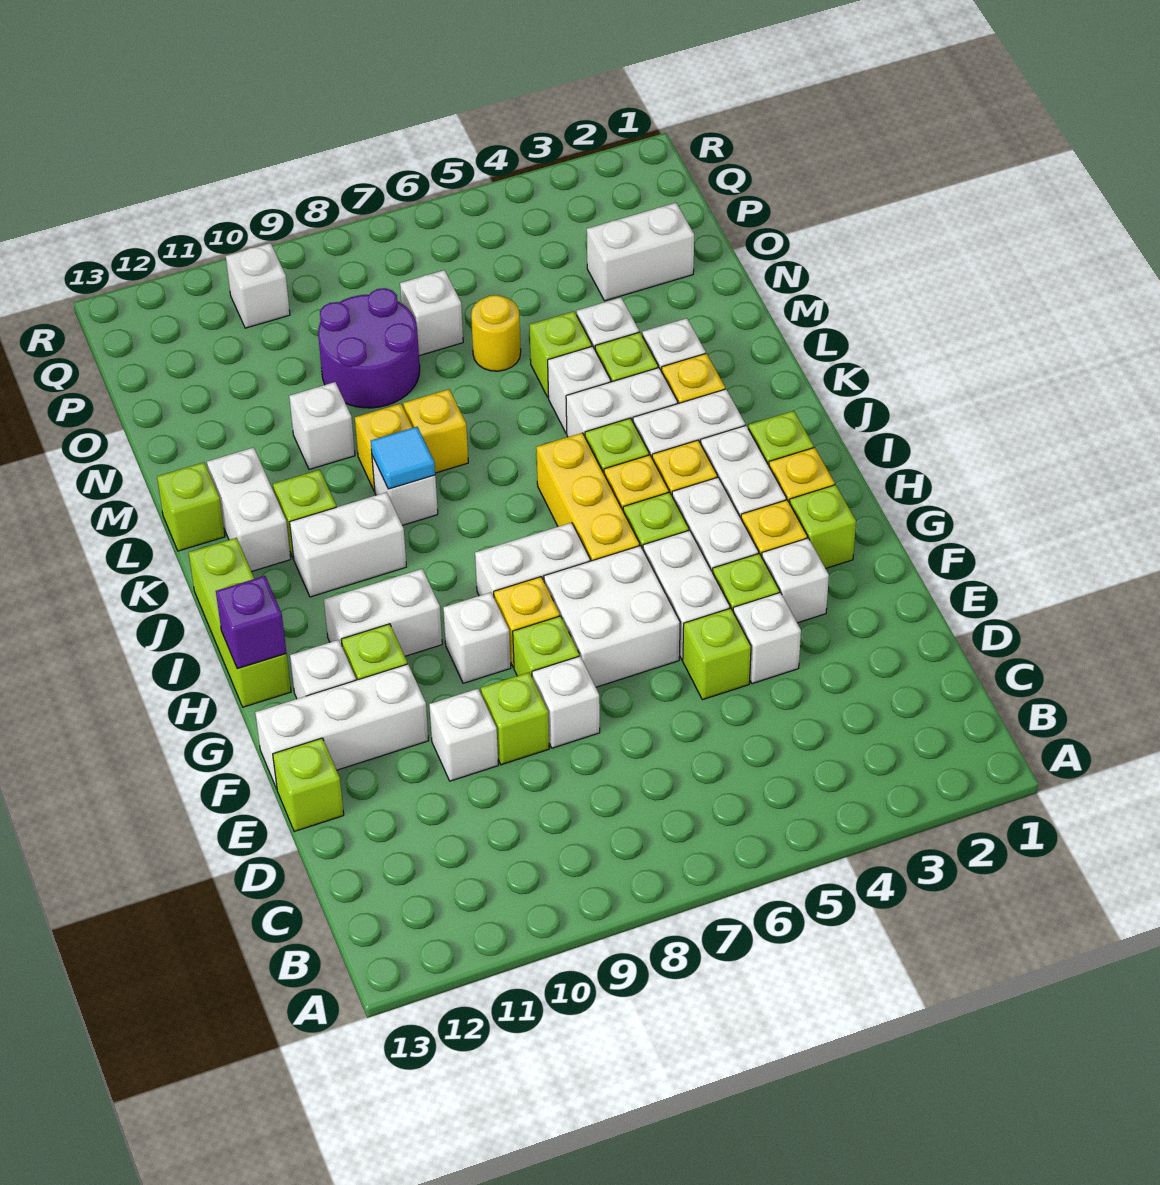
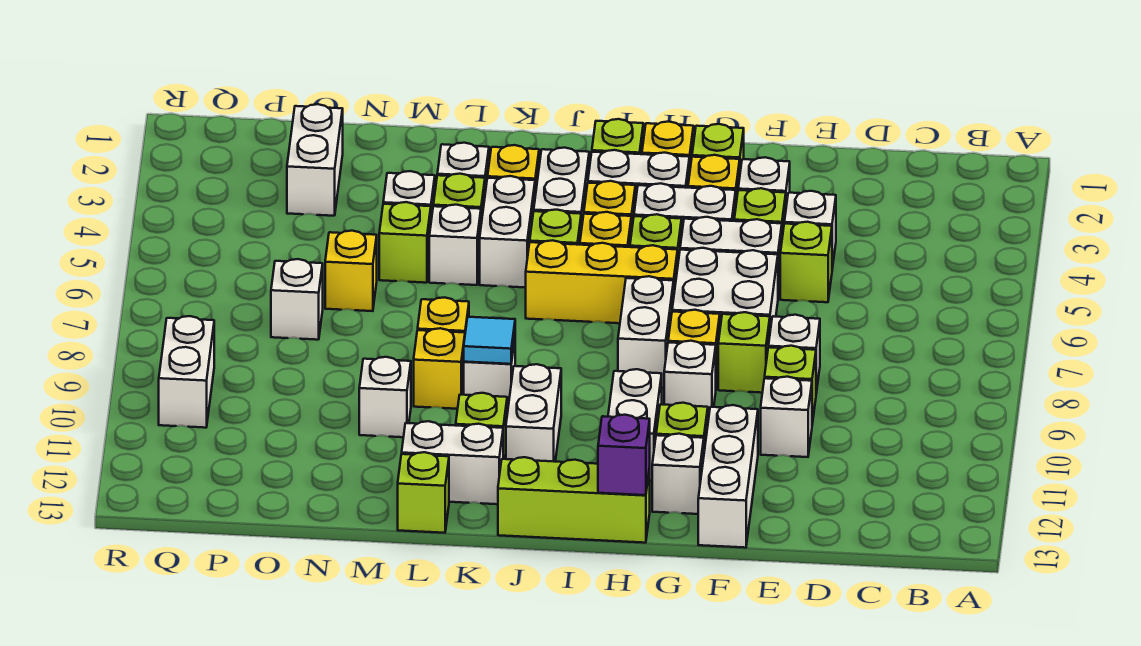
lime 1x1 brick [273,738,344,832] -> none
yellow 1x1 round brick [471,295,521,371] -> yellow 1x1 brick [325,231,377,311]
purple 2x2 round brick [318,288,420,408] -> none
white 1x1 brick [226,243,290,328] -> white 1x2 brick [159,316,214,428]

